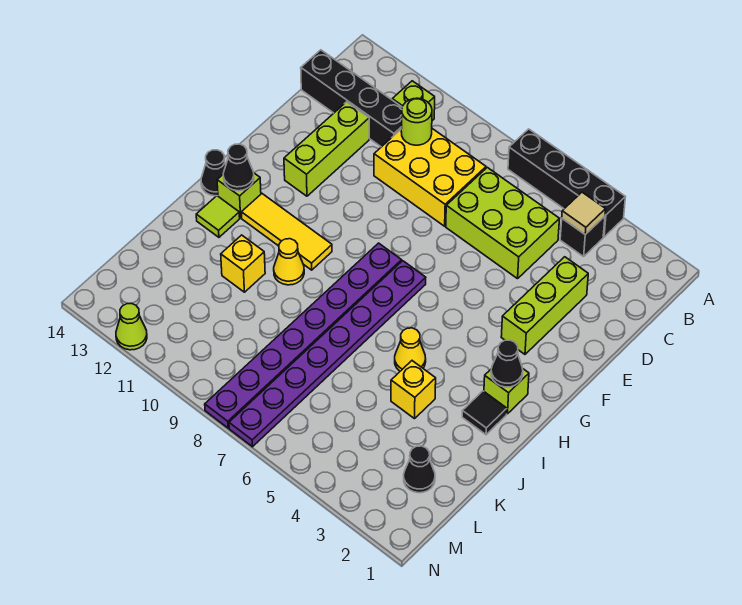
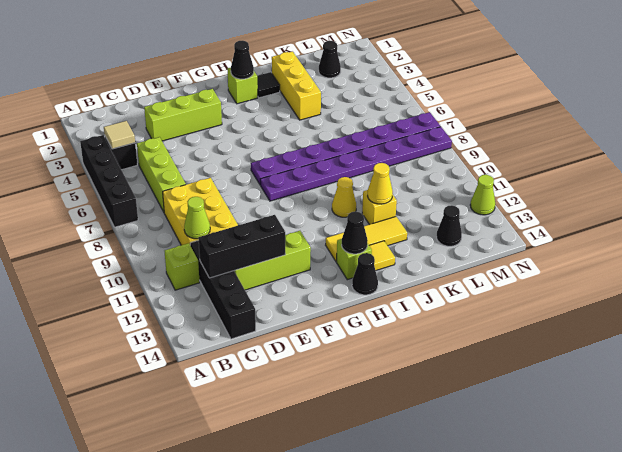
lime 2x3 brick [446,167,559,279] -> lime 1x3 brick [137,137,186,212]
lime 1x1 round brick [401,98,432,145] -> lime 1x1 cone [184,197,210,239]
none -> black 1x3 brick [198,215,285,278]
yellow 1x3 tile [241,194,332,270] -> yellow 1x3 tile turned to [326,217,407,262]
yellow 1x1 cone [395,328,426,371] -> yellow 1x1 cone moved to [368,163,393,204]
lime 1x1 tile [196,196,240,237] -> yellow 1x1 tile [369,241,395,271]
yellow 1x1 brick [391,361,436,419] -> yellow 1x3 brick [272,51,321,120]
none -> black 1x1 cone [437,205,462,246]

